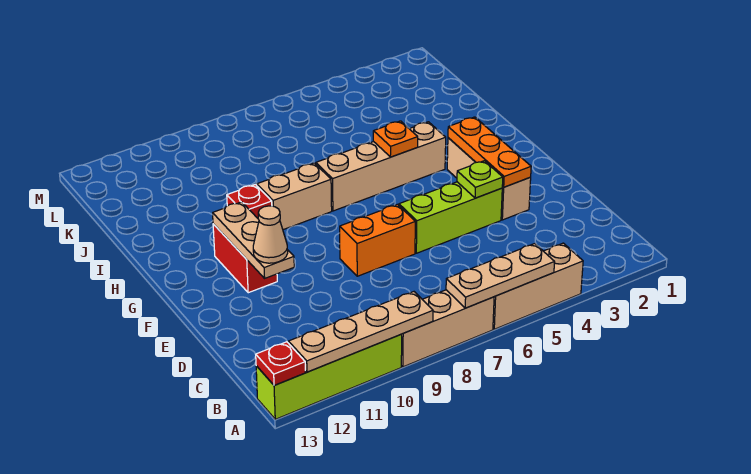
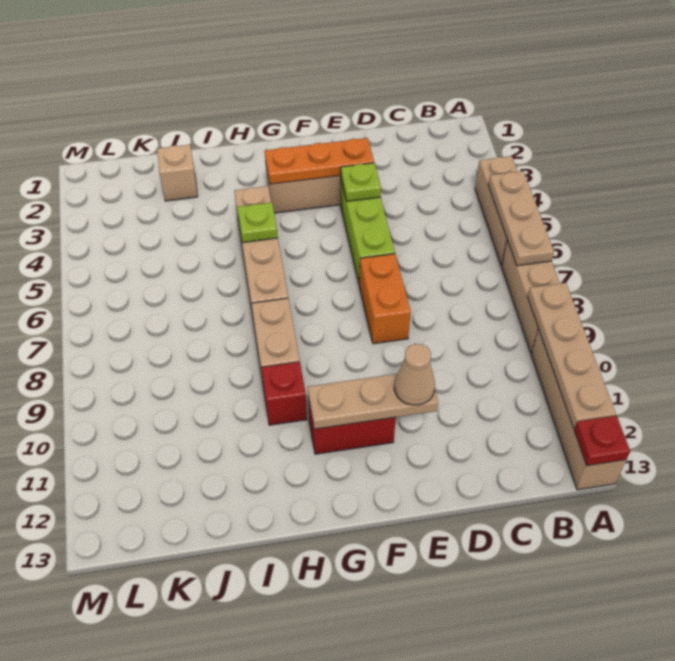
lime 1x4 brick [256,334,402,419] -> tan 1x4 brick [531,329,626,490]
orange 1x1 plate [373,121,418,157] -> lime 1x1 plate [237,202,278,243]
none -> tan 1x1 brick [157,145,198,201]

